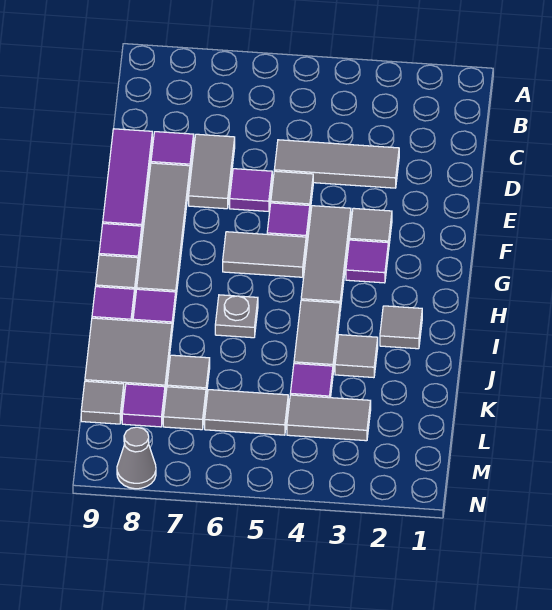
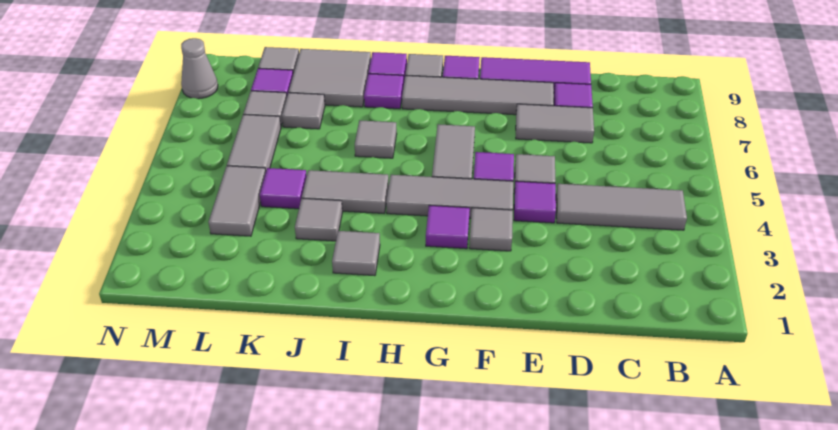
grey 1x3 tile [274,140,399,188] -> grey 1x3 tile turned to [556,184,687,230]
purple 1x1 tile [230,169,272,211] -> purple 1x1 tile moved to [514,181,556,223]
grey 1x1 plate [215,295,258,338] -> grey 1x1 tile [355,120,397,158]

